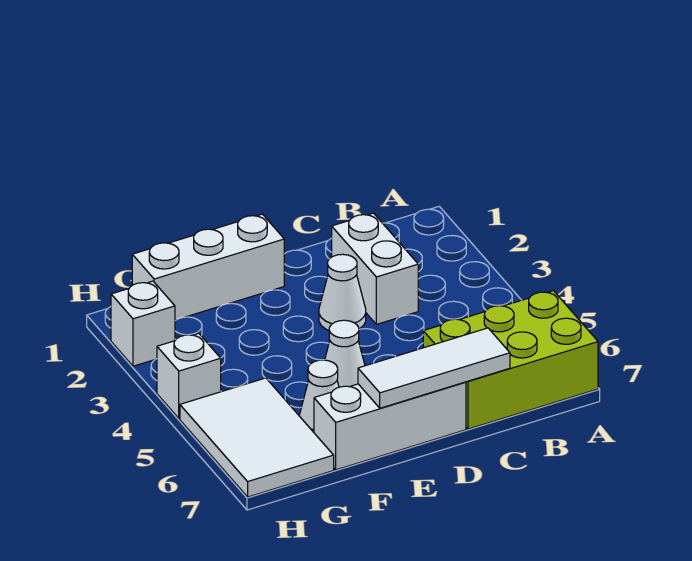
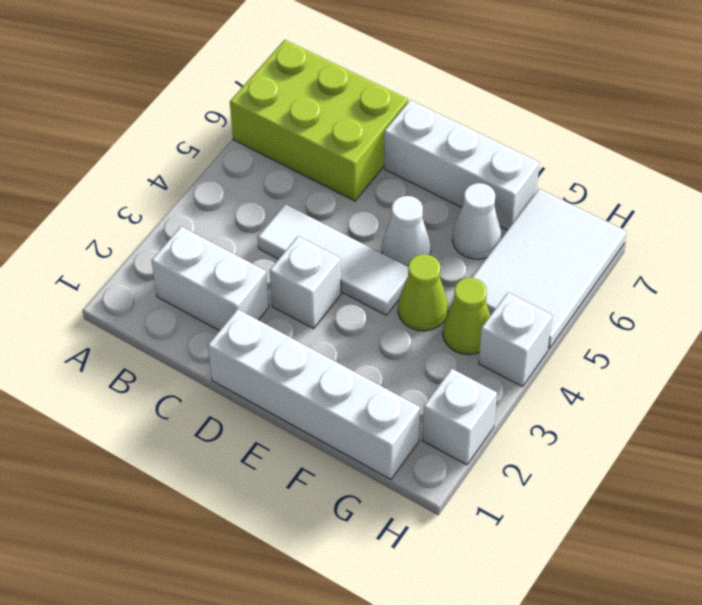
white 1x2 brick [332,213,418,324] -> white 1x2 brick turned to [151,226,269,331]
white 1x3 tile [358,328,510,408] -> white 1x3 tile moved to [258,204,408,315]
white 1x1 cone [319,254,366,330] -> white 1x1 brick [270,236,341,329]
white 1x3 brick [132,214,284,320] -> white 1x4 brick [208,309,420,479]
none -> lime 1x1 cone [398,254,448,331]
none -> lime 1x1 cone [443,278,490,355]

